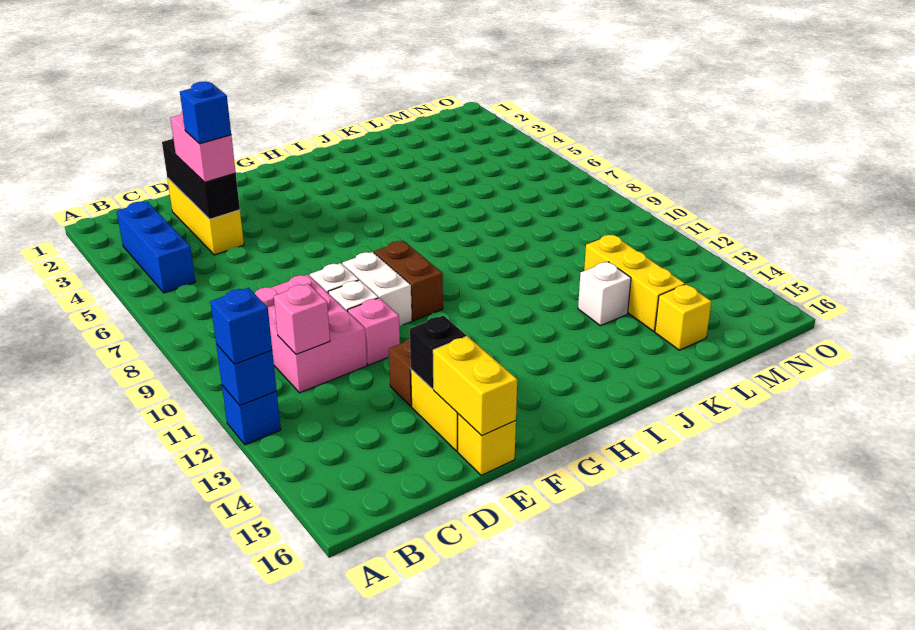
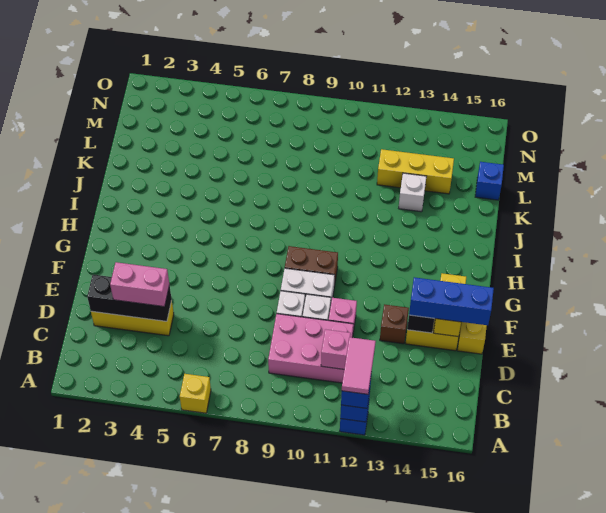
none -> pink 1x2 tile [342,337,376,394]
blue 1x3 brick [117,202,195,293] -> blue 1x3 brick moved to [409,277,494,325]
blue 1x1 brick [180,82,231,144] -> blue 1x1 brick moved to [475,162,504,200]
yellow 1x2 brick [433,336,517,436] -> yellow 1x2 brick turned to [434,273,466,337]
yellow 1x1 brick [655,284,711,350] -> yellow 1x1 brick moved to [180,374,211,413]

